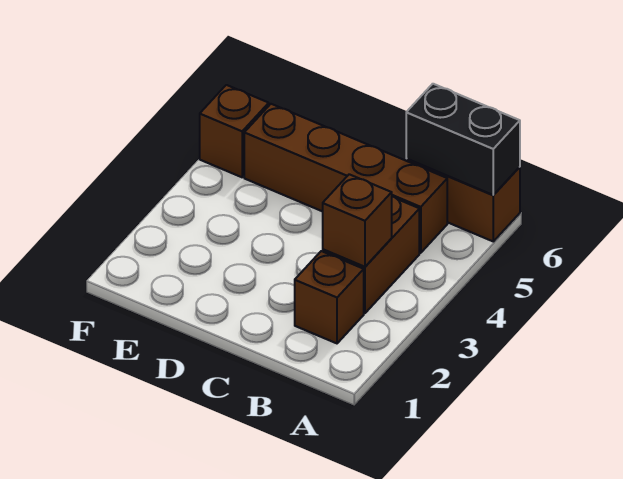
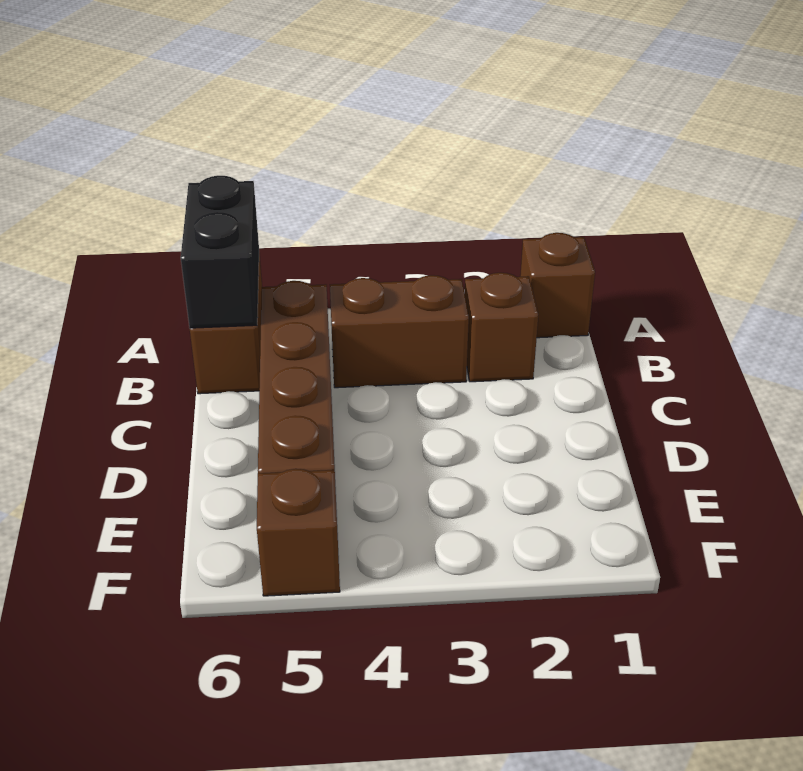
brown 1x1 brick [323,174,392,267] -> brown 1x1 brick moved to [520,233,595,338]

